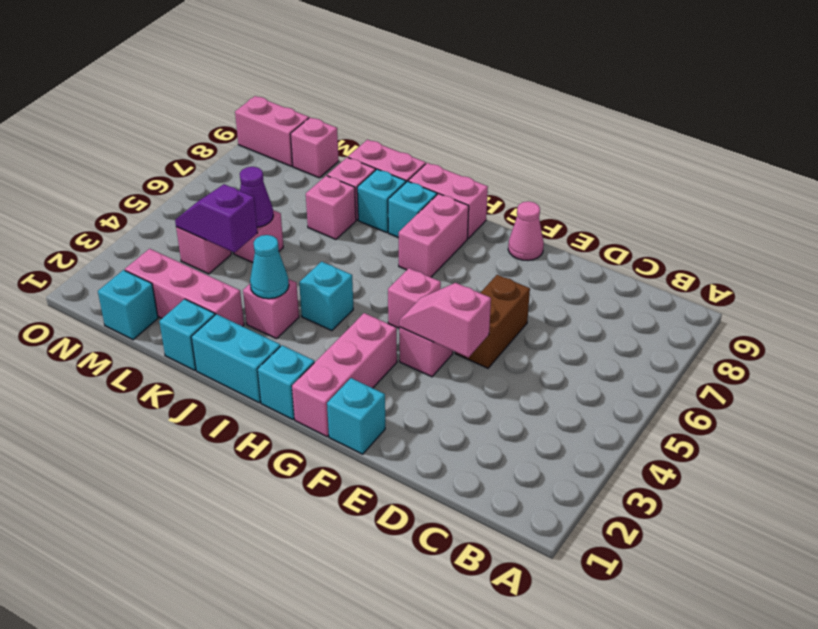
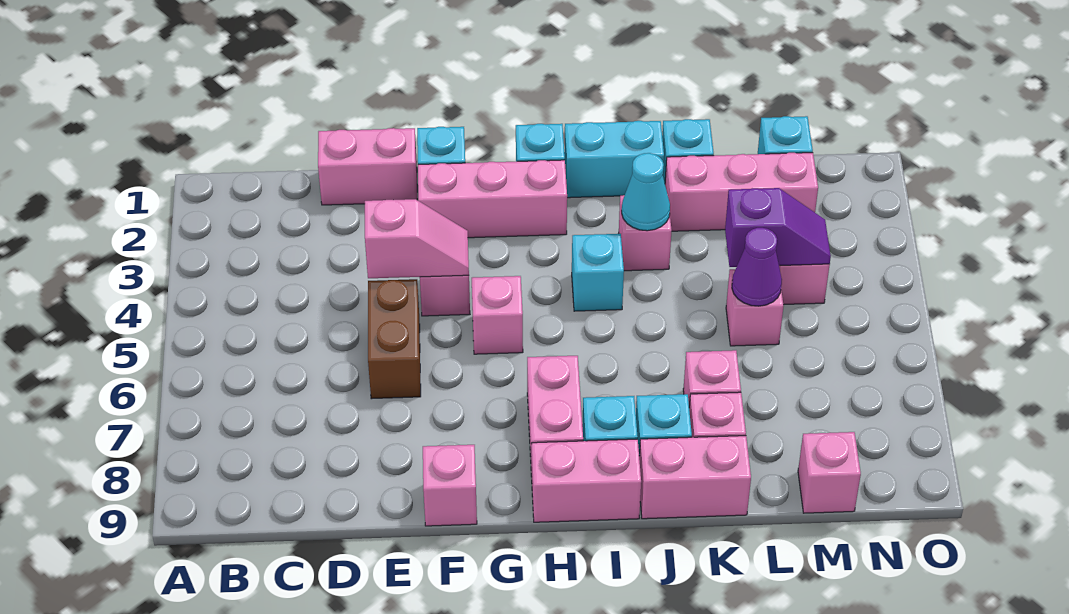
pink 1x1 cone [508,201,544,261] -> pink 1x1 brick [423,445,477,526]
pink 1x3 brick [292,313,397,437] -> pink 1x3 brick turned to [418,160,567,238]
pink 1x2 brick [235,96,309,166] -> pink 1x2 brick moved to [318,128,417,205]

